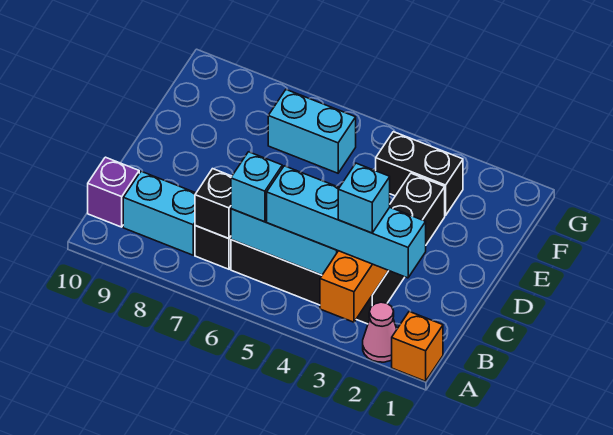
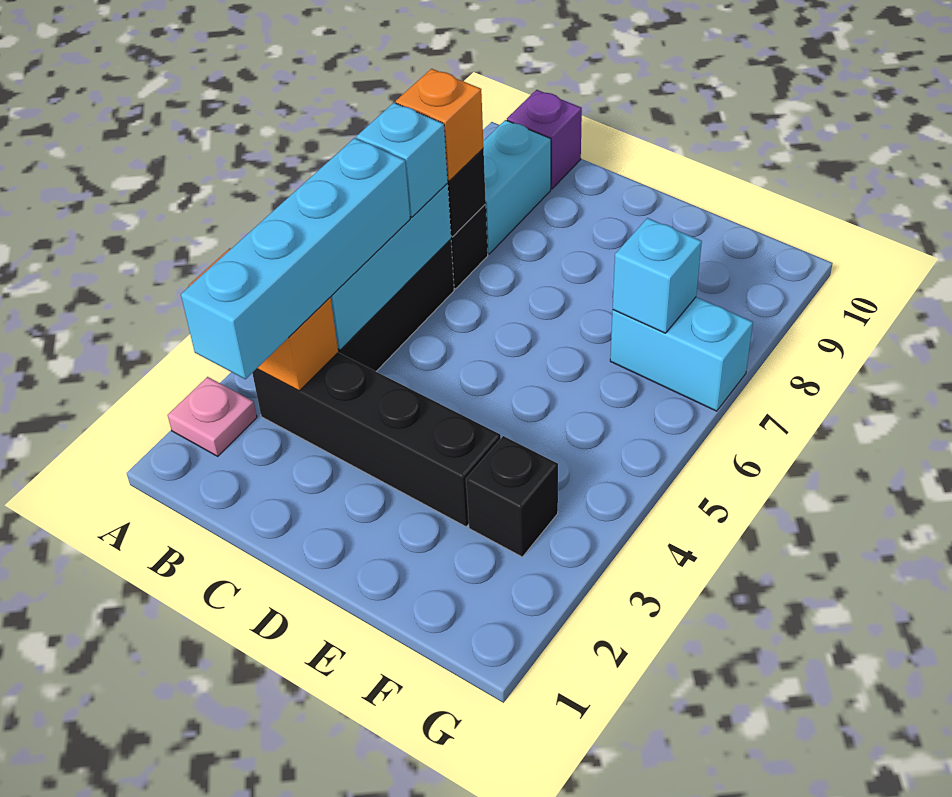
orange 1x1 brick [392,312,443,381] -> orange 1x1 brick moved to [396,69,484,181]
pink 1x1 cone [363,302,397,362] -> pink 1x1 plate [168,377,257,456]
cyan 1x1 brick [338,163,390,233] -> cyan 1x1 brick moved to [613,218,702,333]
black 1x2 brick [376,132,463,216] -> black 1x1 brick [466,436,558,557]
cyan 1x2 brick [268,90,356,173] -> cyan 1x2 brick turned to [610,297,753,411]

